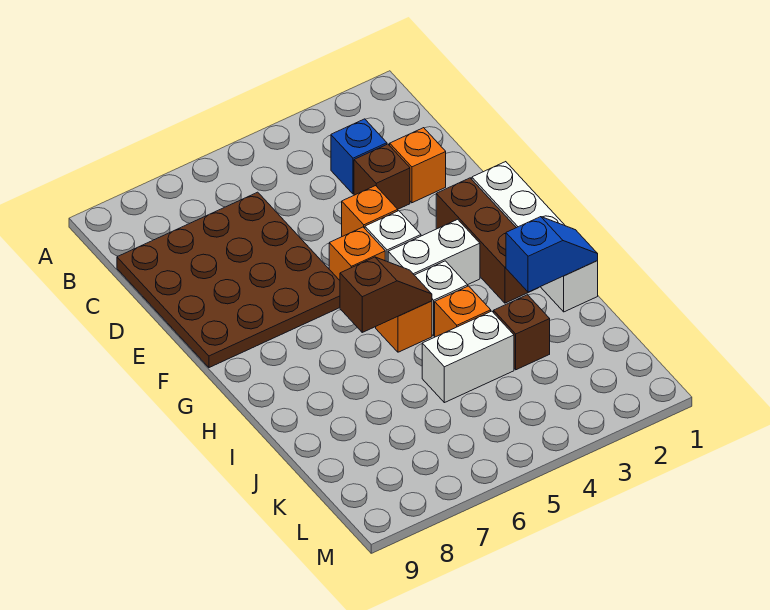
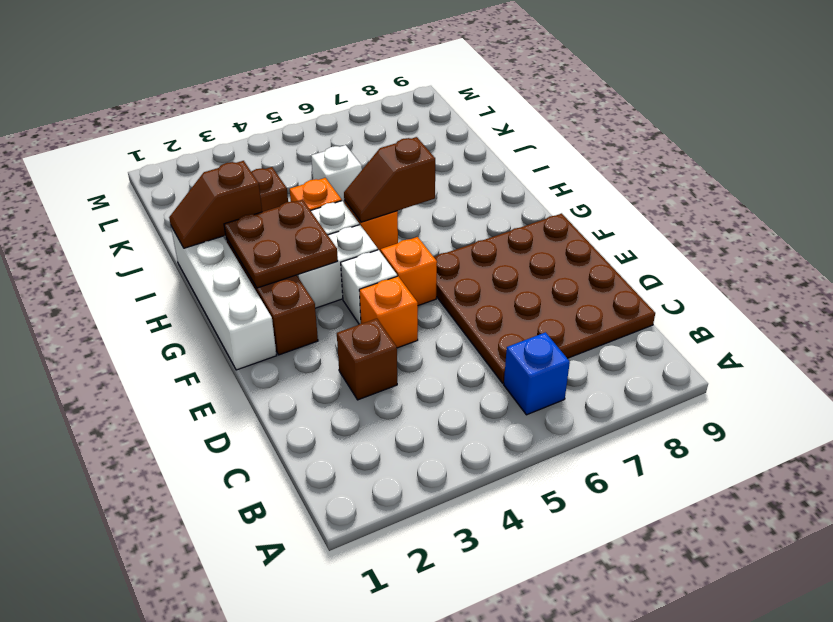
blue 1x1 brick [331,119,387,194] -> blue 1x1 brick moved to [504,332,570,415]
orange 1x1 brick [390,128,446,203] -> none
none -> brown 2x2 plate [224,200,338,288]
blue 1x2 slope [506,217,598,292] -> brown 1x2 slope [169,161,262,248]
white 1x2 brick [422,311,514,403] -> white 1x1 brick [311,145,362,202]

